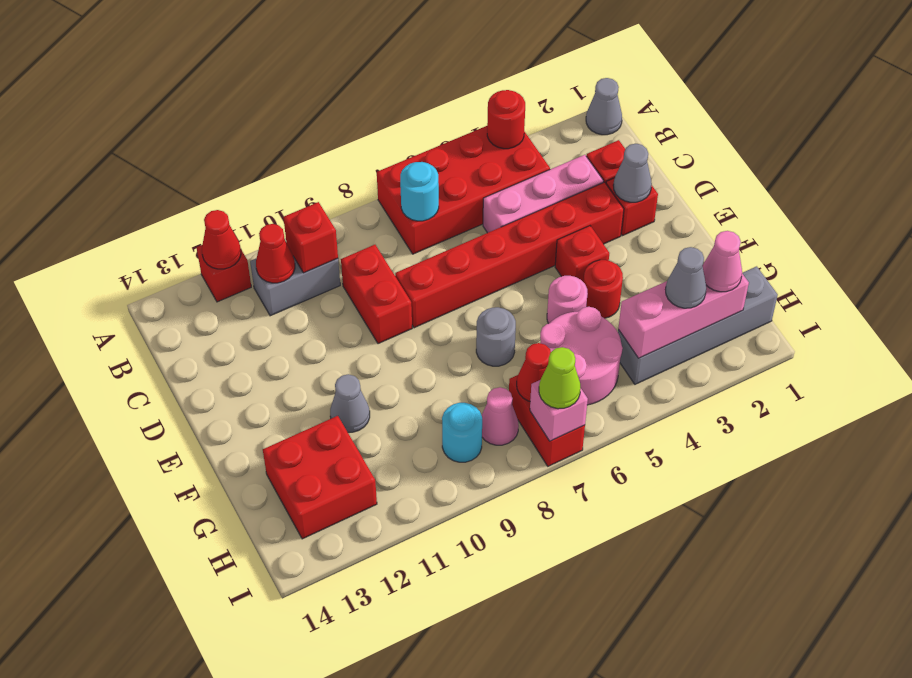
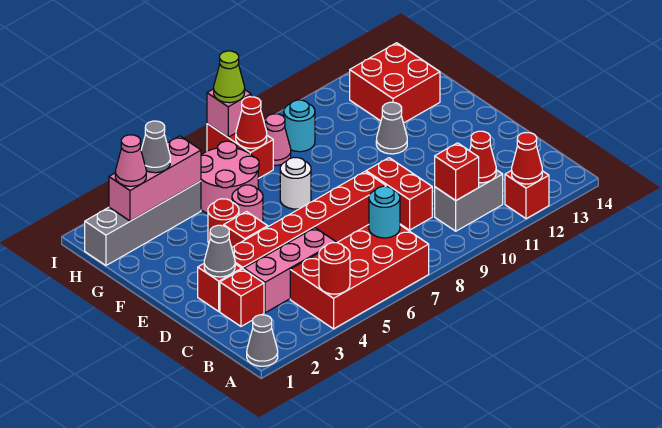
grey 1x1 round brick [476,307,516,366] -> white 1x1 round brick [280,157,311,209]

